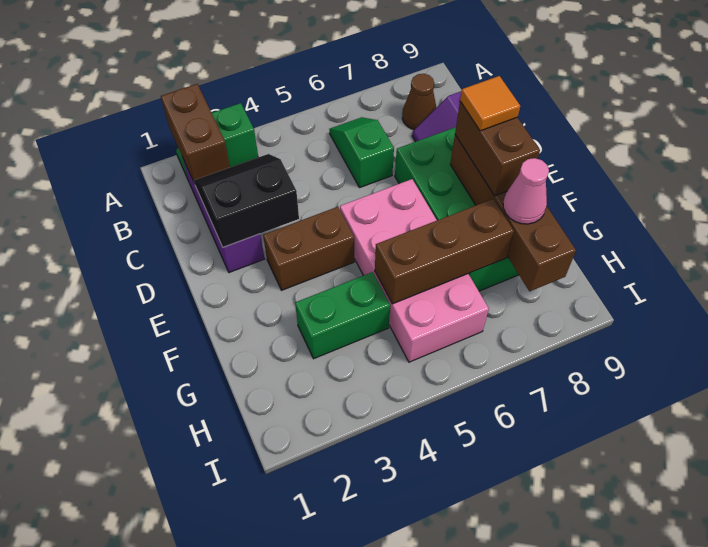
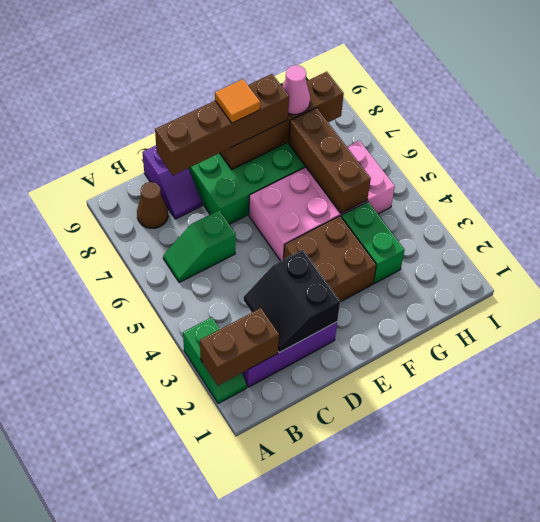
brown 1x2 brick [263,207,354,290] -> brown 2x2 brick [284,216,376,302]
brown 1x2 brick [455,101,540,196] -> brown 1x4 brick [155,74,289,175]

